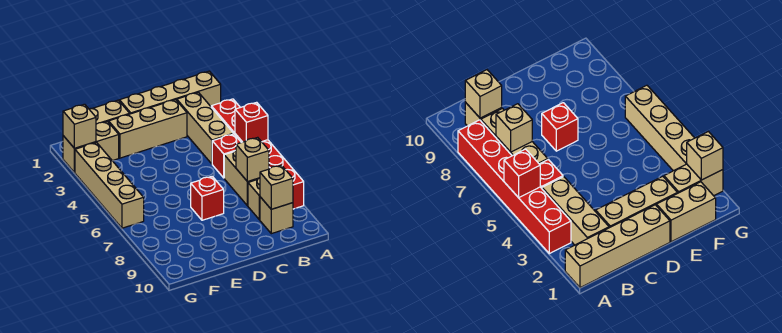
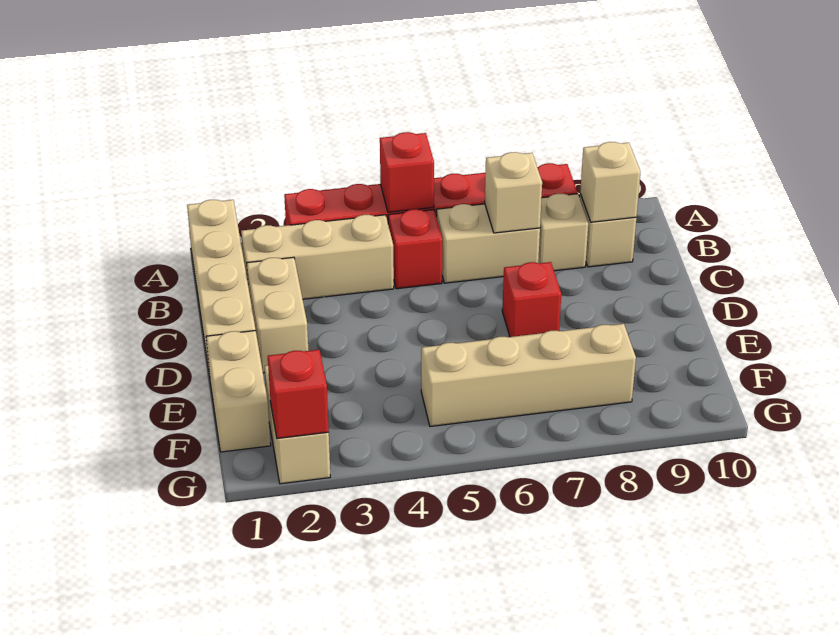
tan 1x3 brick [109,100,187,158] -> tan 1x2 brick [247,257,308,373]
tan 1x1 brick [63,104,96,148] -> red 1x1 brick [268,350,329,438]
tan 1x4 brick [75,143,144,228] -> tan 1x4 brick moved to [421,324,636,427]

